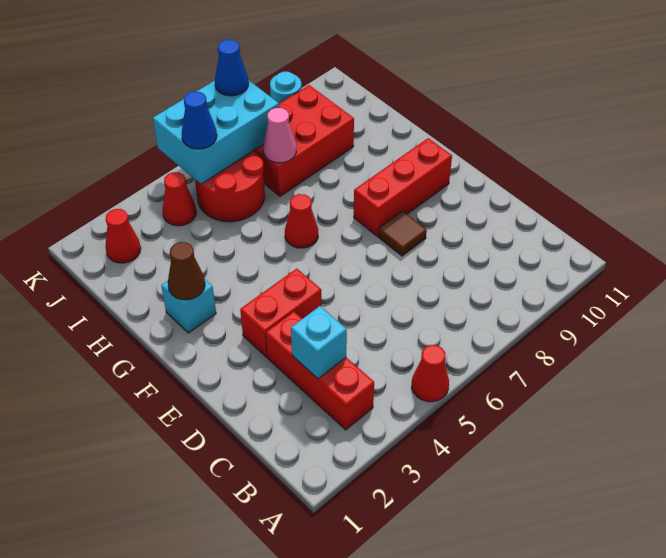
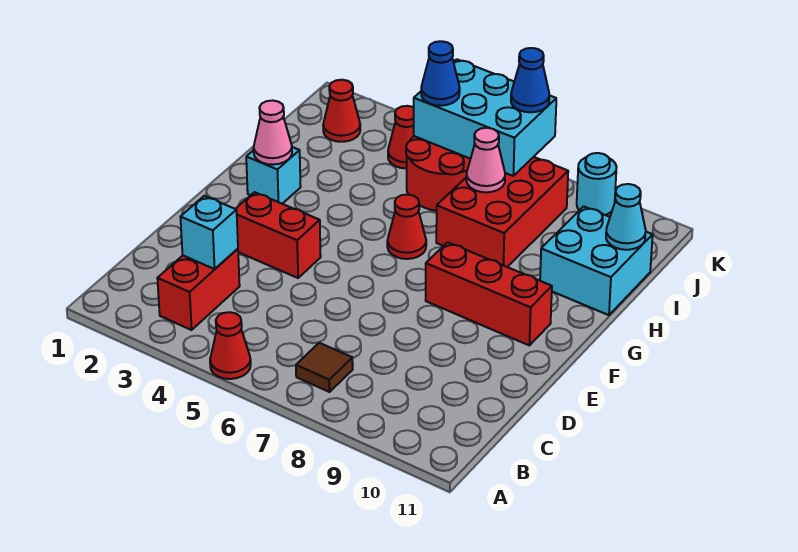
red 1x3 brick [266,312,374,430] -> red 1x2 brick [157,249,240,330]
brown 1x1 tile [378,211,427,256] -> brown 1x1 tile moved to [296,343,353,392]
brown 1x1 cone [168,242,205,300] -> pink 1x1 cone [254,100,292,165]
none -> cyan 2x2 brick [540,206,653,315]
red 2x3 brick [254,85,354,196] -> red 2x3 brick turned to [436,157,568,267]
none -> cyan 1x1 cone [606,184,646,250]

